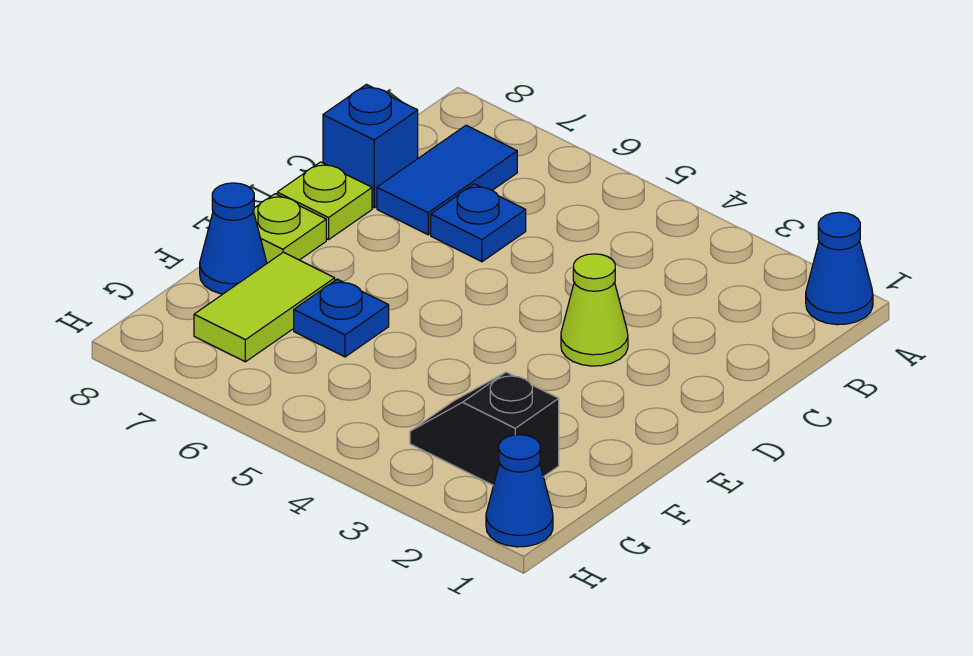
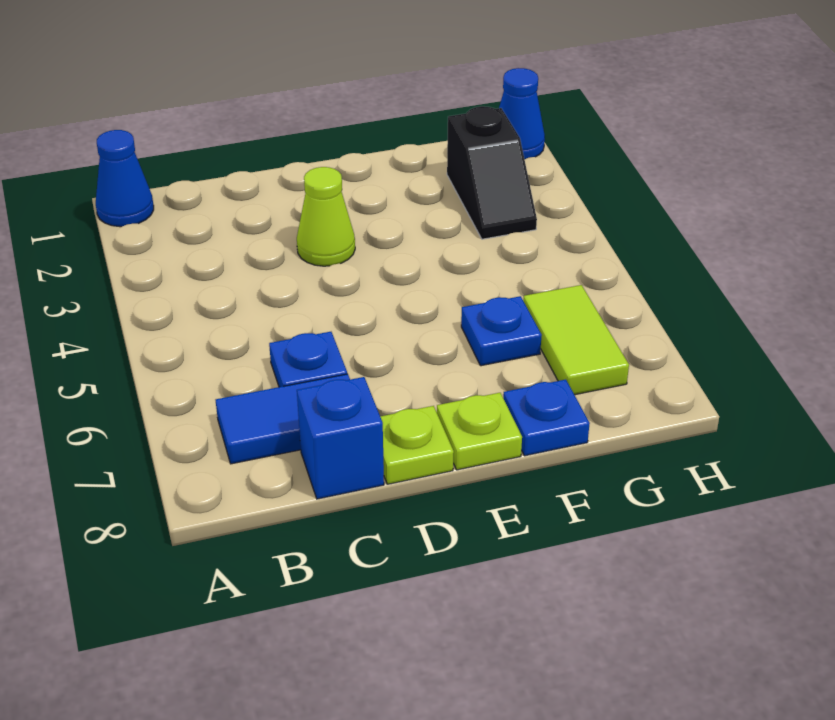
lime 1x2 tile [194,252,335,362] -> lime 1x2 tile turned to [523,285,629,395]
blue 1x1 cone [200,183,267,294] -> blue 1x1 plate [503,380,590,456]

